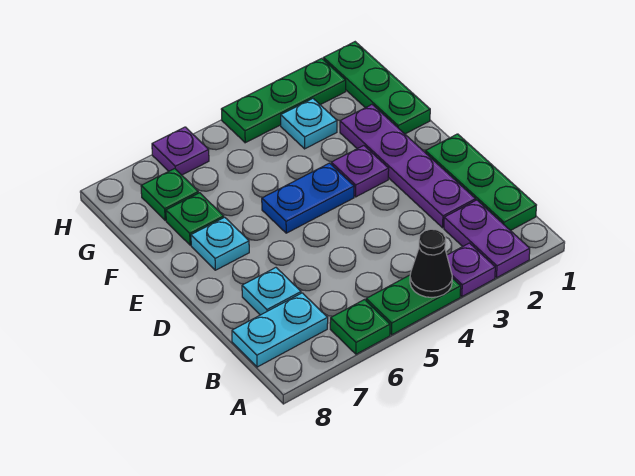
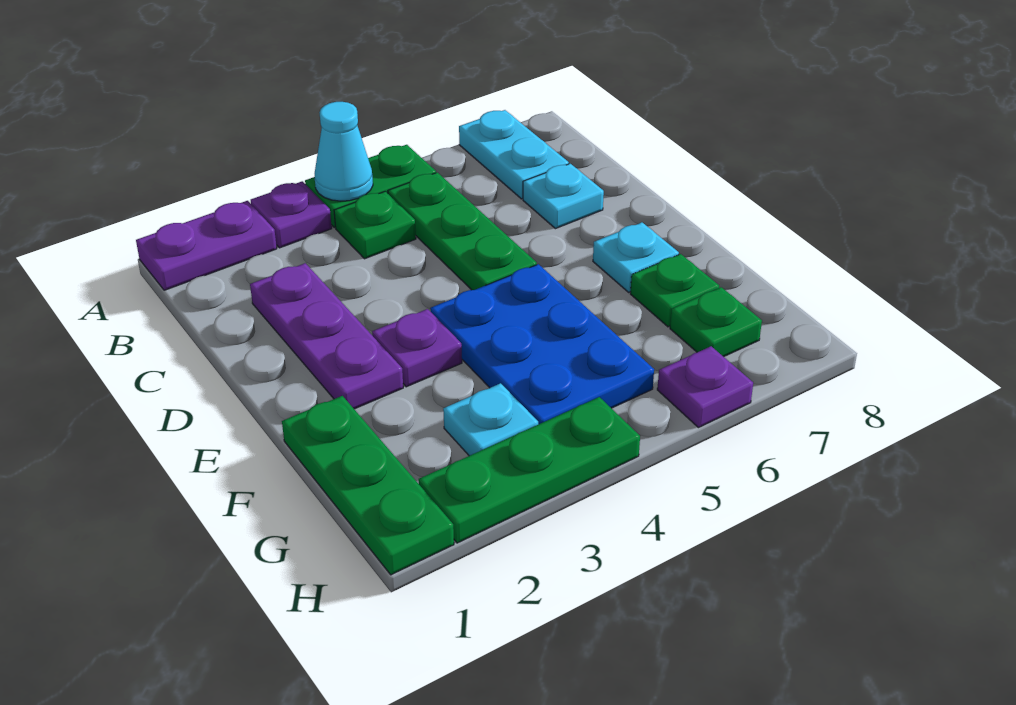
purple 1x2 plate [444,200,530,278] -> purple 1x2 plate turned to [136,201,277,290]
black 1x1 cone [410,229,452,298] -> cyan 1x1 cone [315,102,373,201]
green 1x1 plate [330,300,390,354] -> green 1x1 plate moved to [334,191,416,259]
green 1x3 plate [425,134,536,231] -> green 1x3 plate moved to [388,172,537,290]
cyan 1x2 plate [232,293,328,367] -> cyan 1x2 plate turned to [459,110,569,199]
purple 1x4 plate [340,105,476,228] -> purple 1x3 plate [250,263,403,409]
blue 1x2 plate [262,163,354,233] -> blue 2x3 plate [430,264,654,424]

